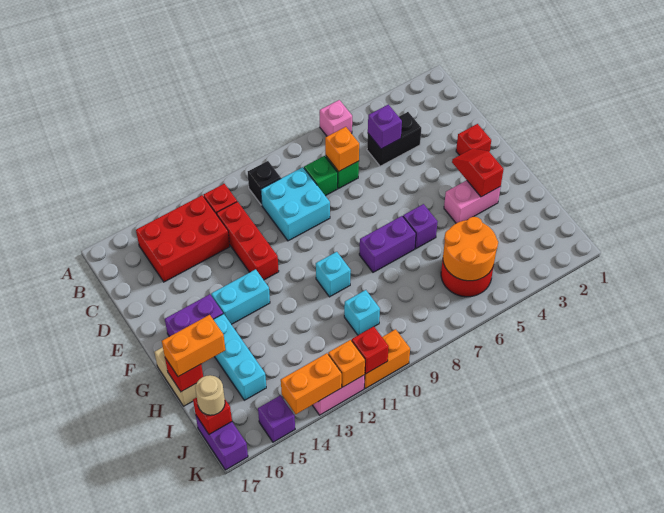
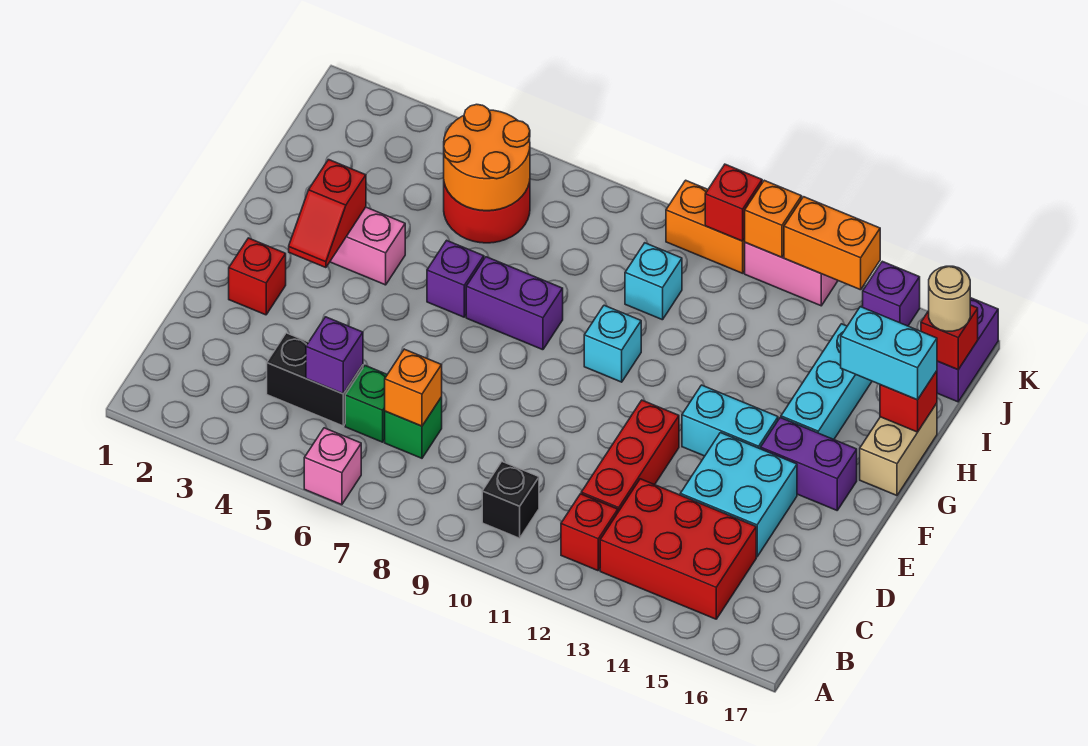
green 1x1 brick [304,156,338,196] -> green 1x1 brick moved to [345,366,387,442]
cyan 2x2 brick [261,167,330,241] -> cyan 2x2 brick moved to [680,433,797,557]
orange 1x2 brick [162,315,225,377] -> cyan 1x2 brick [841,307,937,400]

